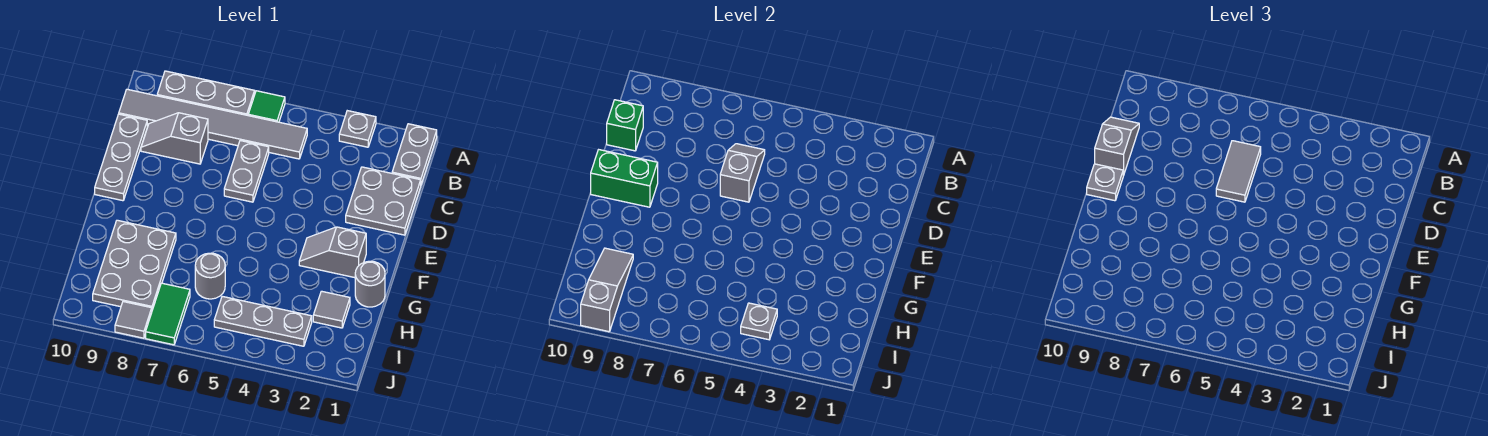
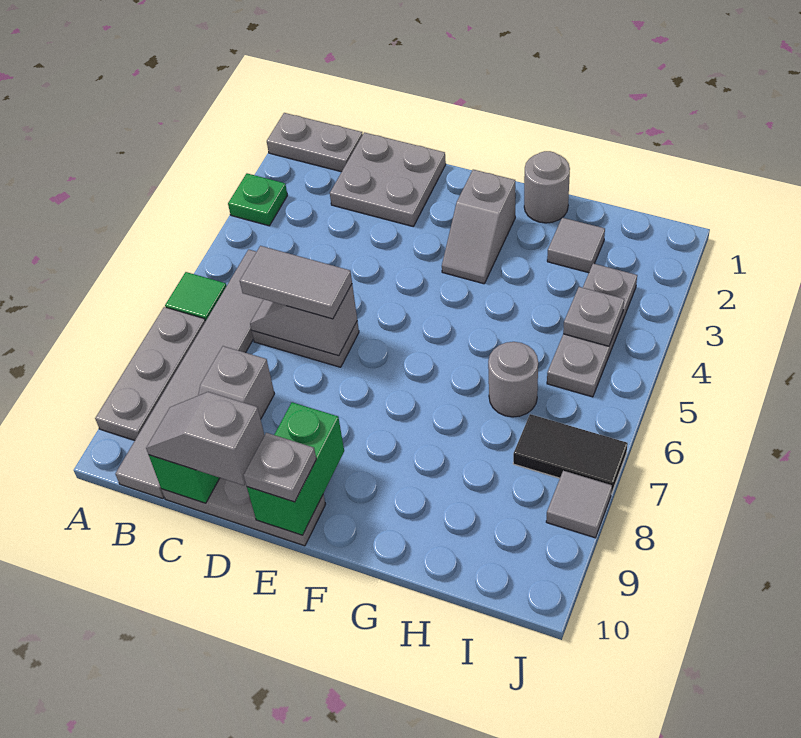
grey 1x1 plate [339,111,376,147] -> green 1x1 plate [228,173,287,226]
grey 2x3 plate [93,220,176,310] -> none
grey 1x3 slope [581,248,633,332] -> none
green 1x2 tile [146,283,190,345] -> black 1x2 tile [513,414,628,494]

